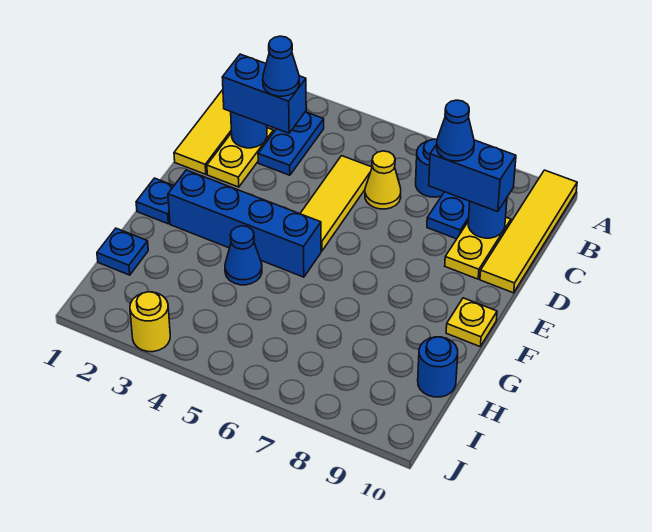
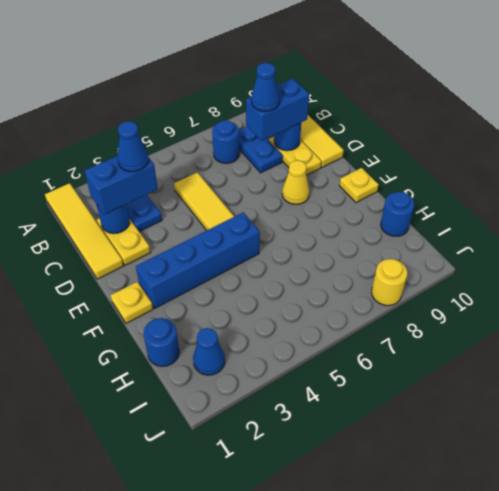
yellow 1x1 cone [365,151,401,209] -> yellow 1x1 cone moved to [282,160,310,204]
blue 1x1 plate [136,178,174,224] -> yellow 1x1 plate [110,282,153,323]
blue 1x1 cone [225,226,262,285] -> blue 1x1 cone moved to [193,328,225,375]
blue 1x1 plate [97,228,148,275] -> blue 1x1 round brick [144,318,179,366]
yellow 1x1 round brick [130,292,170,352] -> yellow 1x1 round brick moved to [372,259,408,306]

